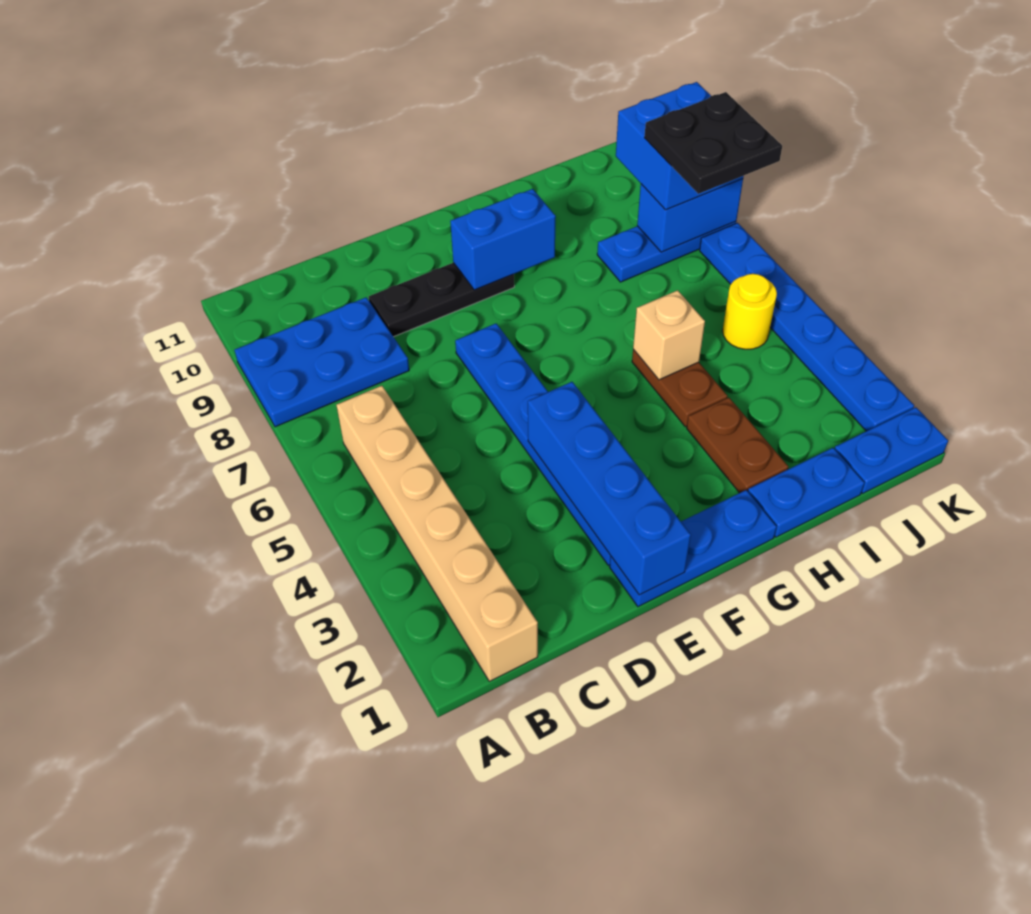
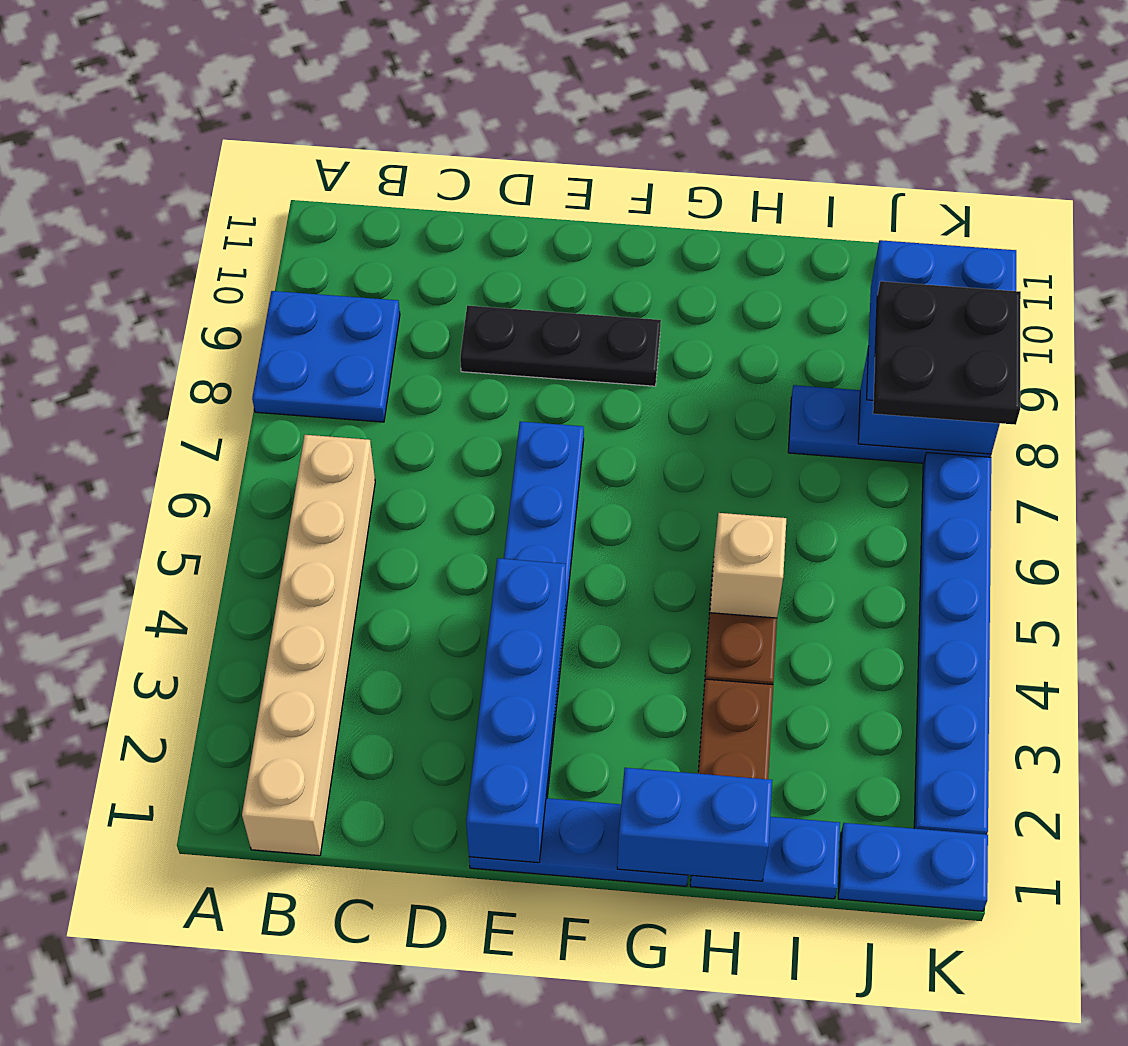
blue 2x3 plate [235,298,409,427] -> blue 2x2 plate [252,291,400,422]
blue 1x2 brick [450,189,556,290] -> blue 1x2 brick moved to [617,768,772,881]
yellow 1x1 round brick [723,274,777,349] -> none

